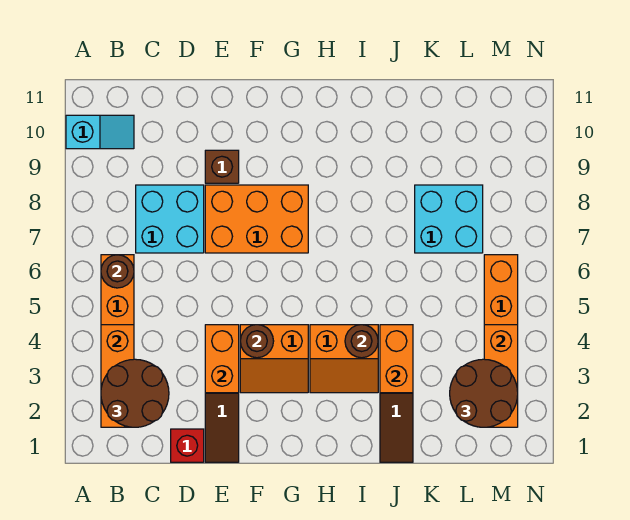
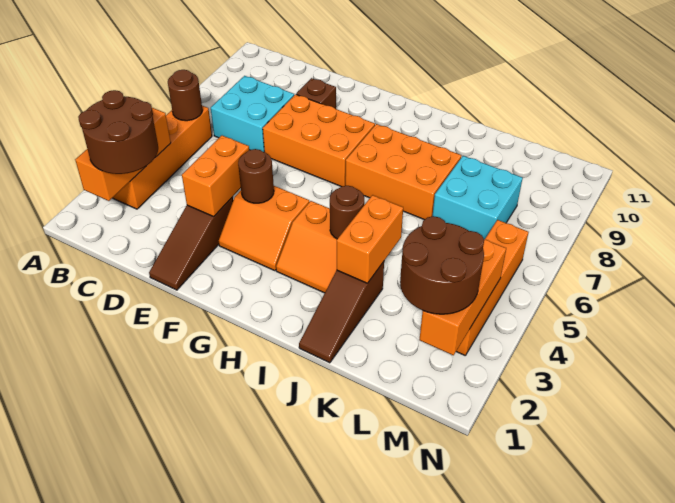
cyan 1x2 slope [66,115,134,149] -> none
red 1x1 brick [171,429,204,462] -> none
none -> orange 2x3 brick [345,124,461,220]

